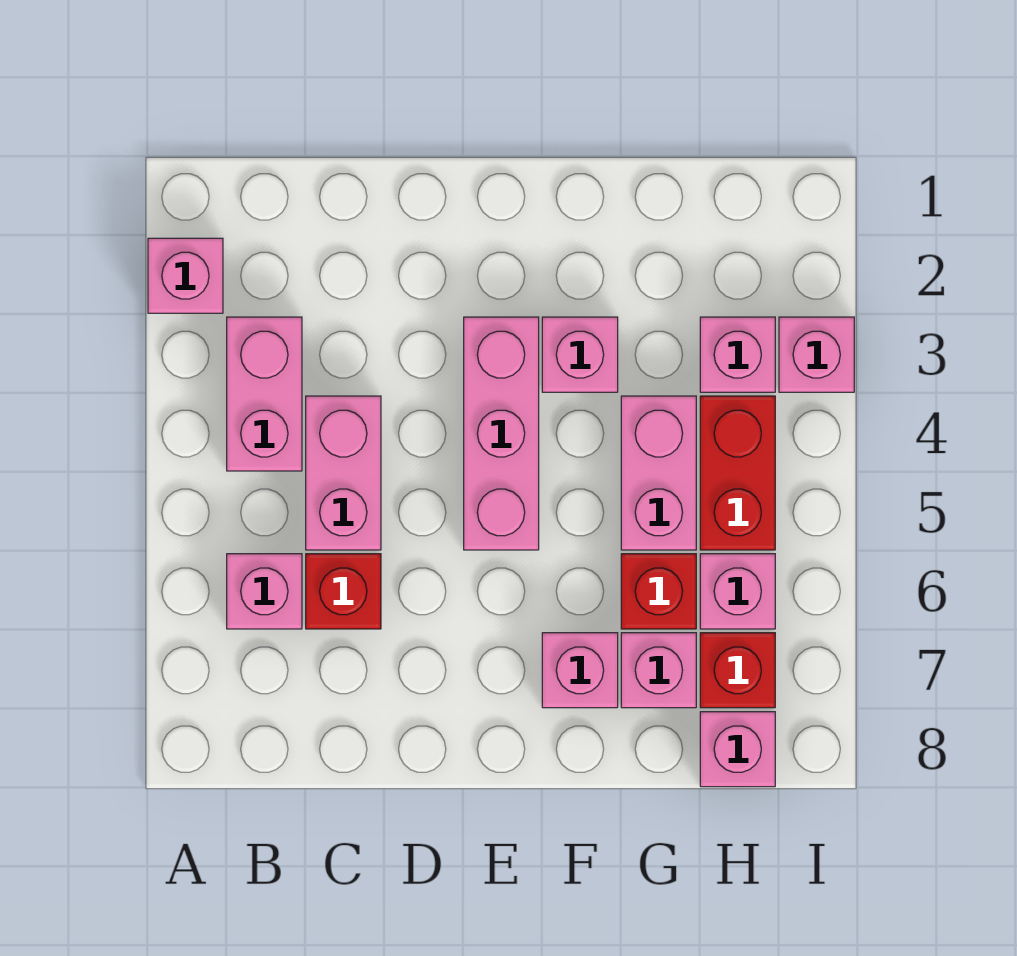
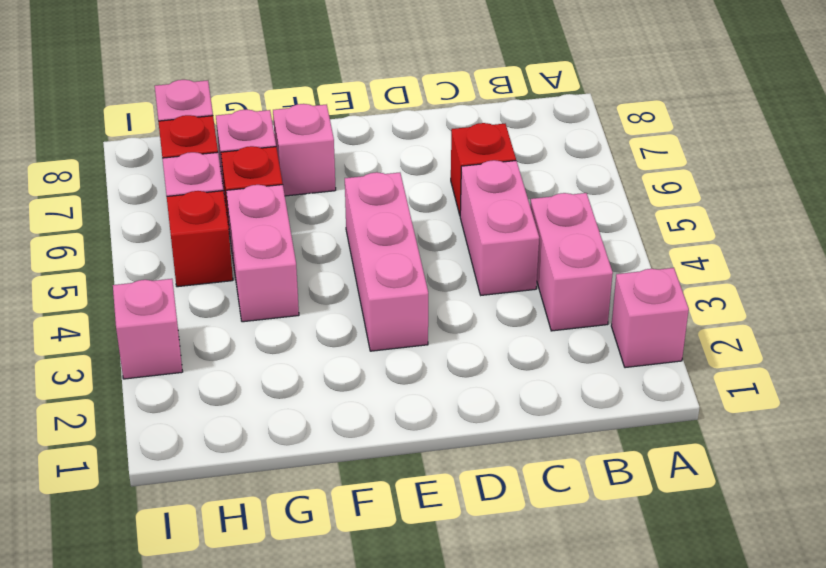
pink 1x1 brick [227,554,302,629] -> none
pink 1x1 brick [542,317,618,392] -> none
pink 1x1 brick [700,317,775,392] -> none
red 1x2 brick [700,396,775,550] -> red 1x1 brick [167,191,233,287]

